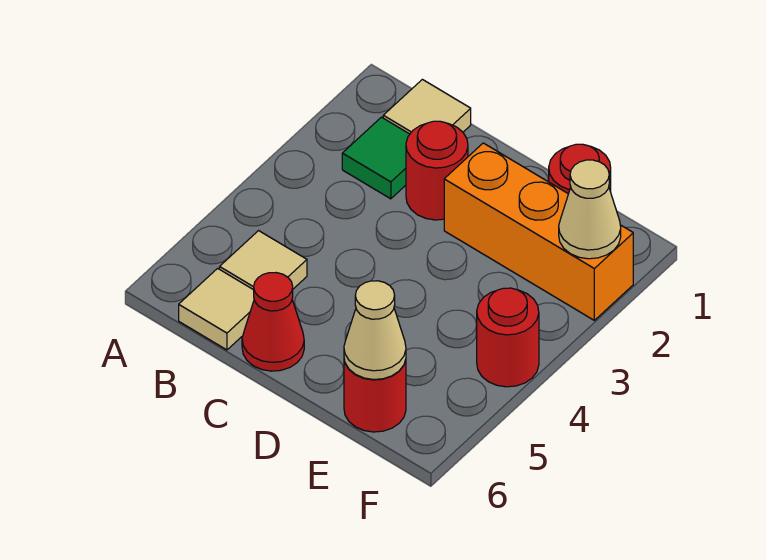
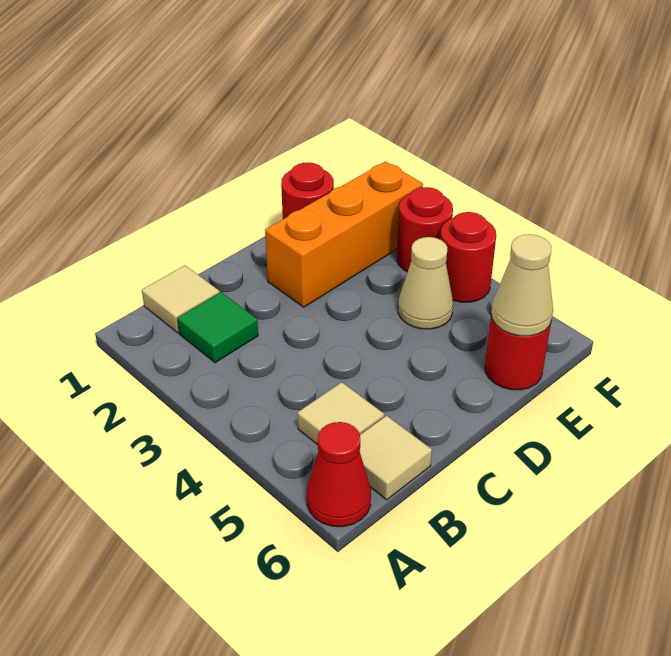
red 1x1 round brick [406,121,468,220] -> red 1x1 round brick moved to [397,187,453,272]
red 1x1 cone [242,273,304,371] -> red 1x1 cone moved to [307,422,371,527]
tan 1x1 cone [559,160,621,259] -> tan 1x1 cone moved to [398,237,453,329]

